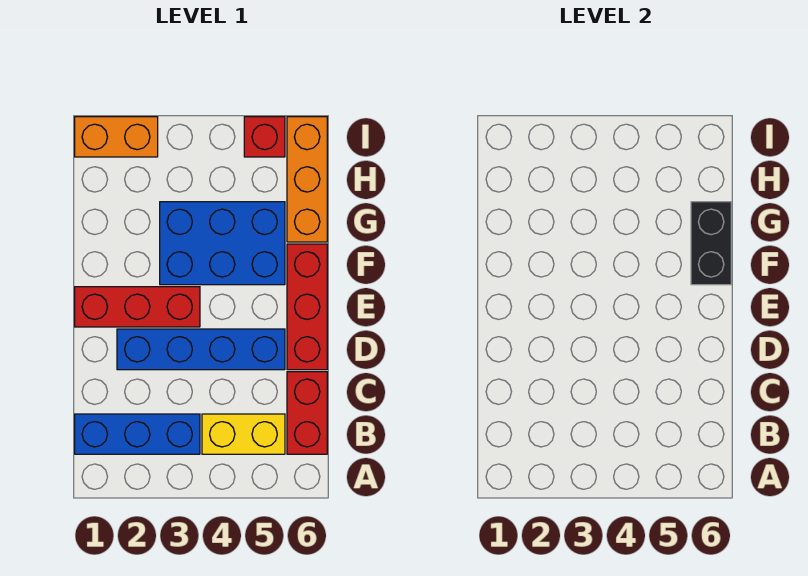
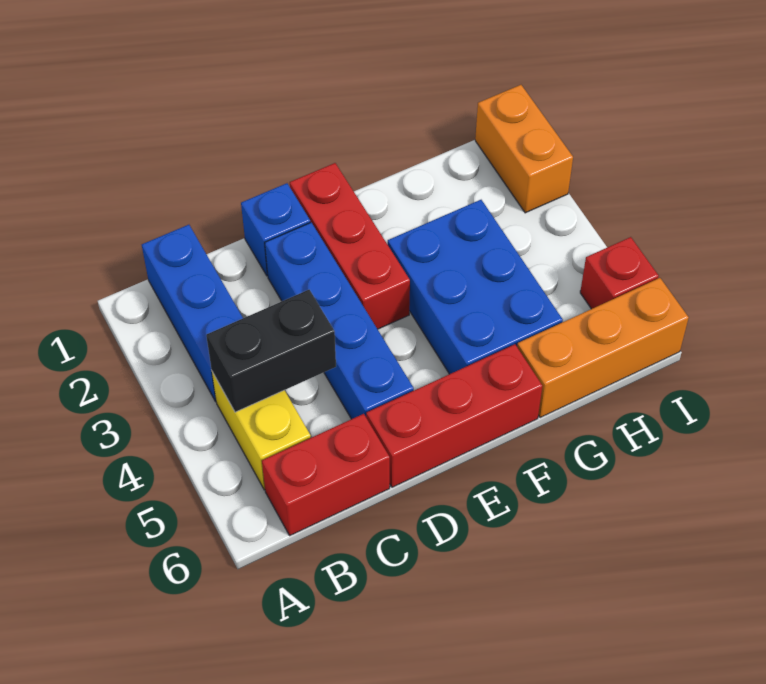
none -> blue 1x1 brick [241,183,310,276]
black 1x2 brick [691,202,731,285] -> black 1x2 brick moved to [206,290,336,412]

